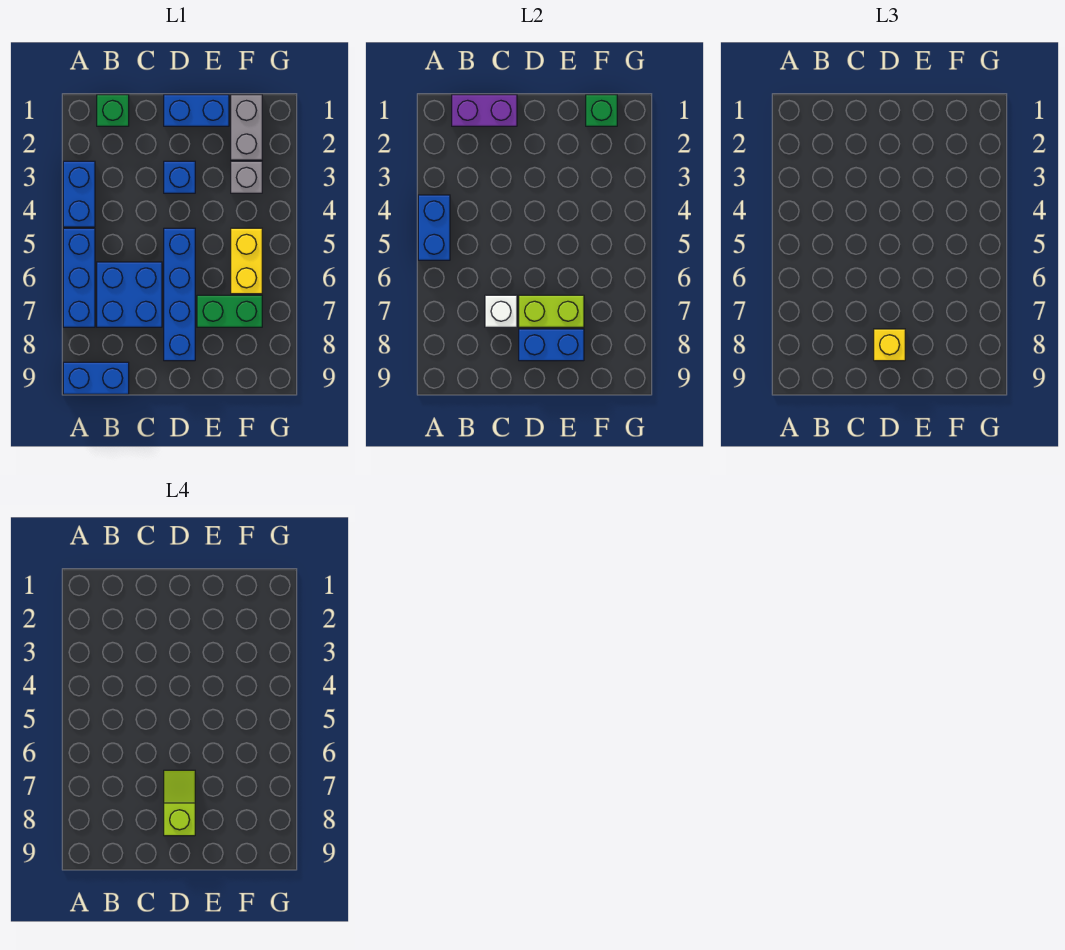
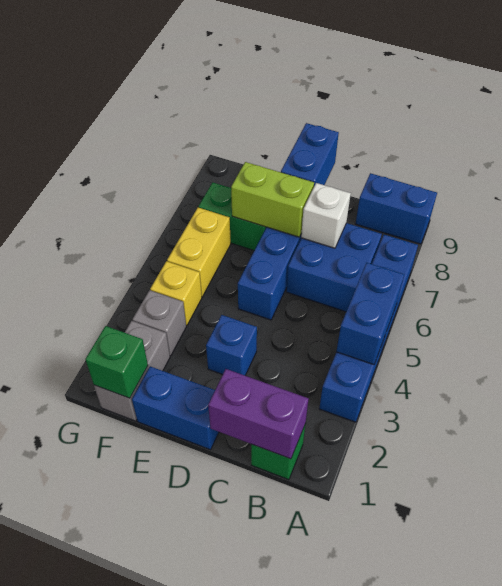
lime 1x2 slope [164,770,195,836] -> none
blue 1x2 brick [519,329,584,361] -> blue 1x2 brick turned to [281,123,339,186]
yellow 1x1 brick [874,329,905,361] -> yellow 1x1 brick moved to [150,261,202,326]

